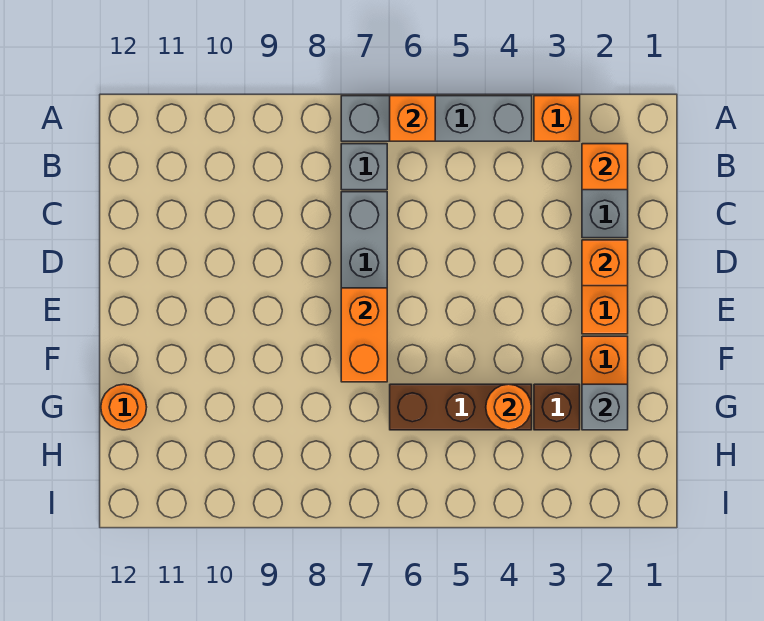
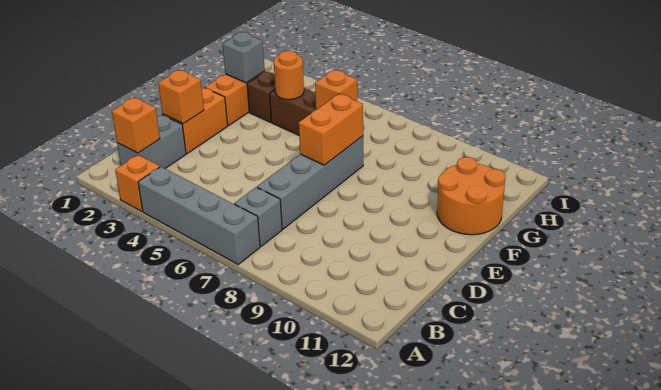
orange 1x1 brick [390,96,435,141] -> orange 1x1 brick moved to [315,70,357,110]
orange 1x1 round brick [101,384,147,430] -> orange 2x2 round brick [437,157,506,235]

